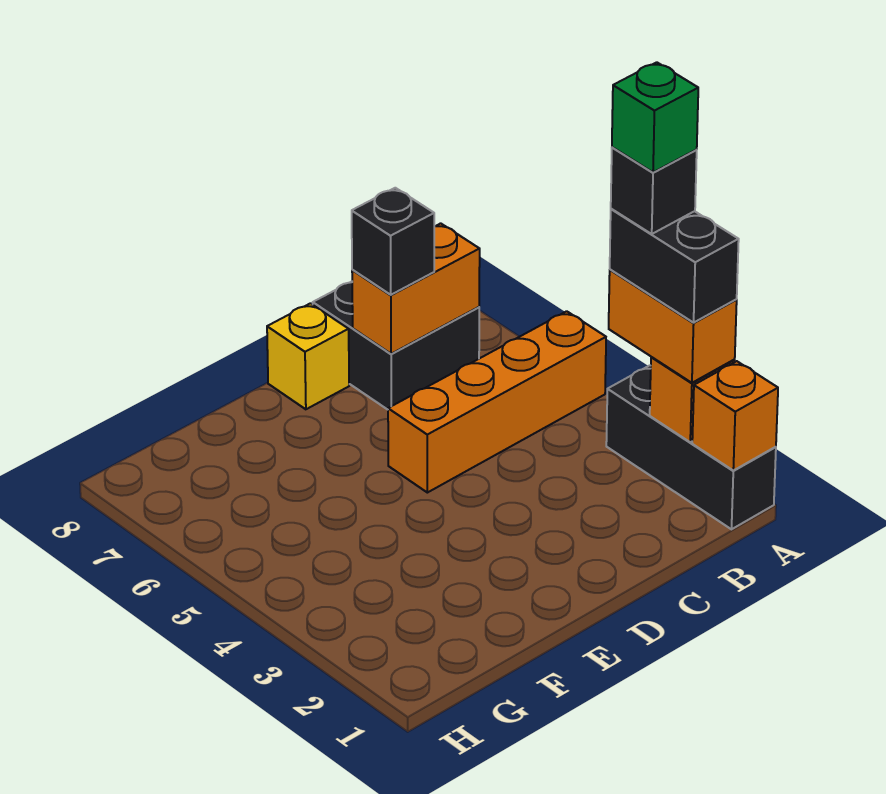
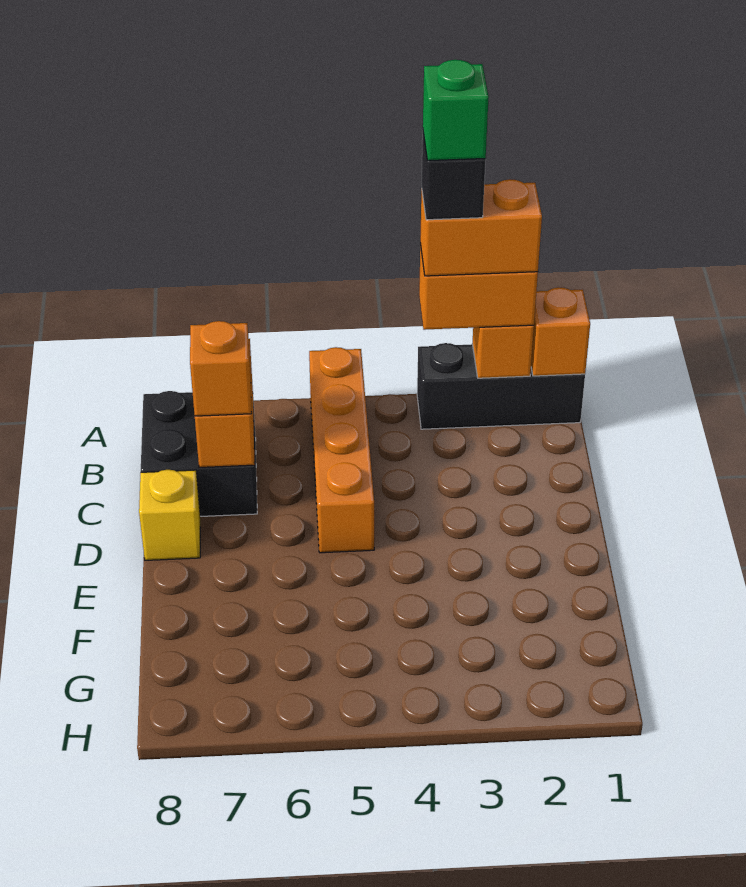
black 1x2 brick [610,209,739,323] -> orange 1x2 brick [420,179,542,276]
black 1x1 brick [352,188,434,295] -> orange 1x1 brick [190,321,252,416]

